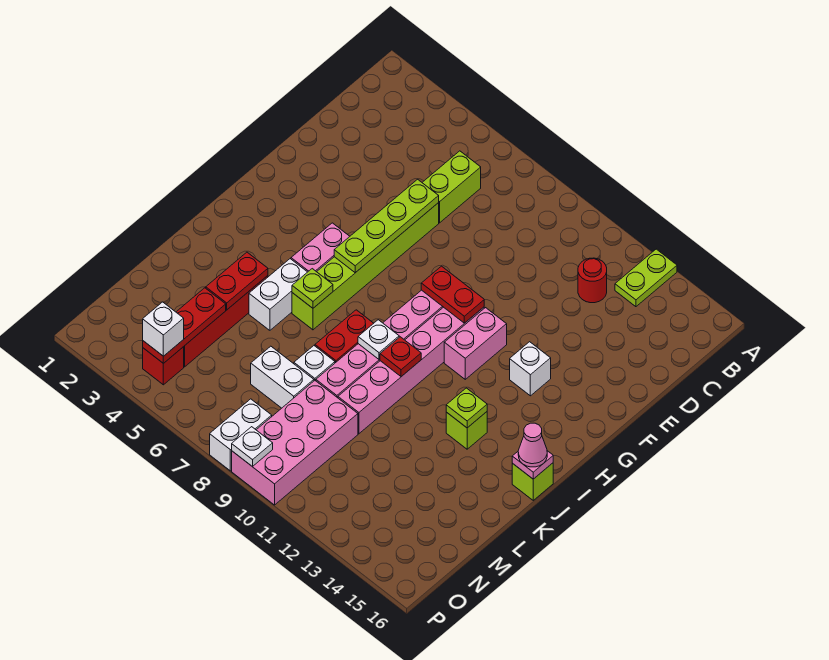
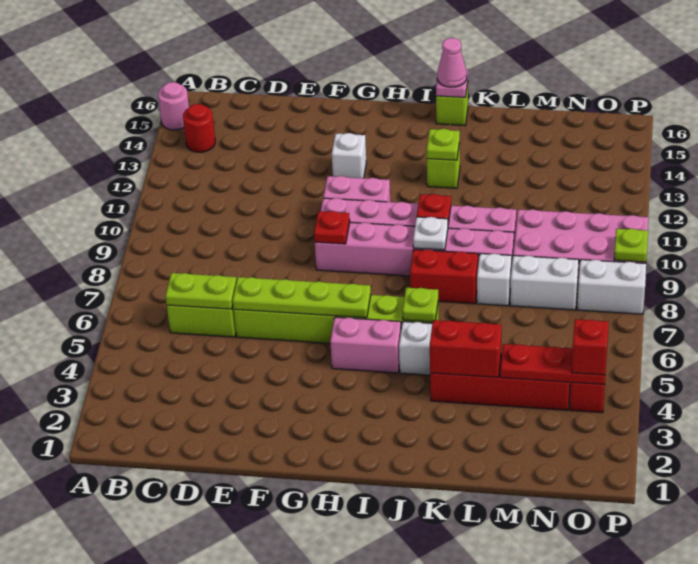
lime 1x2 plate [615,249,677,307] -> lime 1x2 plate moved to [165,273,237,309]
none -> pink 1x1 round brick [158,82,189,130]
red 1x1 round brick [578,258,607,303] -> red 1x1 round brick moved to [183,104,215,152]
red 1x2 plate [421,266,484,323] -> red 1x1 plate [314,211,350,244]
red 1x2 plate [206,252,268,310] -> red 1x2 brick [430,320,502,377]
white 1x2 brick [251,346,314,408] -> white 1x2 brick turned to [510,256,579,310]
white 1x1 brick [143,302,184,356] -> red 1x1 brick [572,319,609,375]
white 1x1 plate [232,427,273,466] -> lime 1x1 plate [614,229,648,262]

